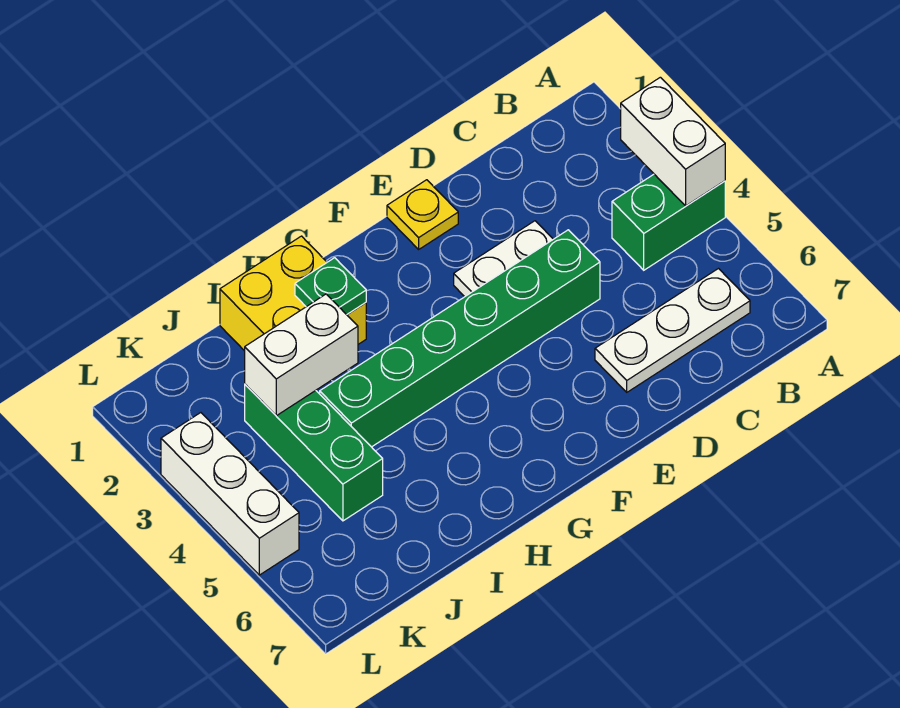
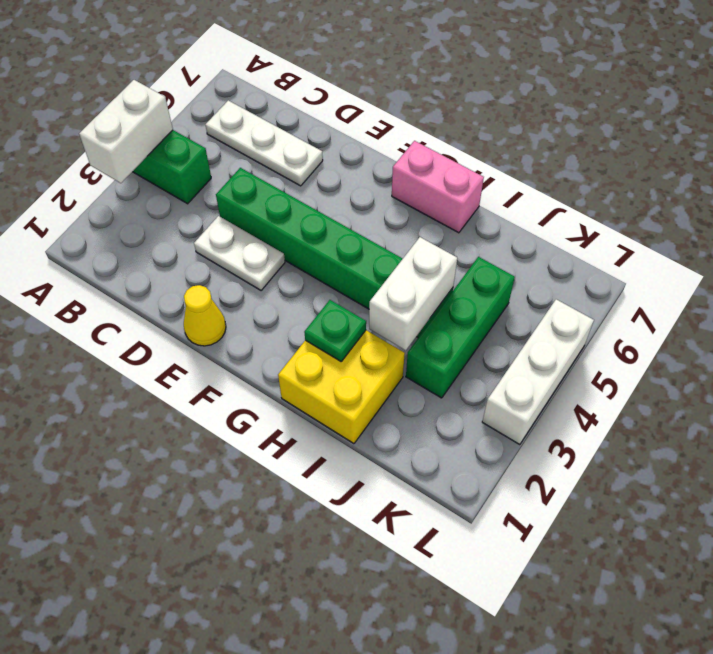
yellow 1x1 plate [387,180,458,249] -> yellow 1x1 cone [184,285,226,346]
none -> pink 1x2 brick [392,141,484,233]
white 1x2 brick [245,294,358,416] -> white 1x2 brick turned to [369,237,457,351]

